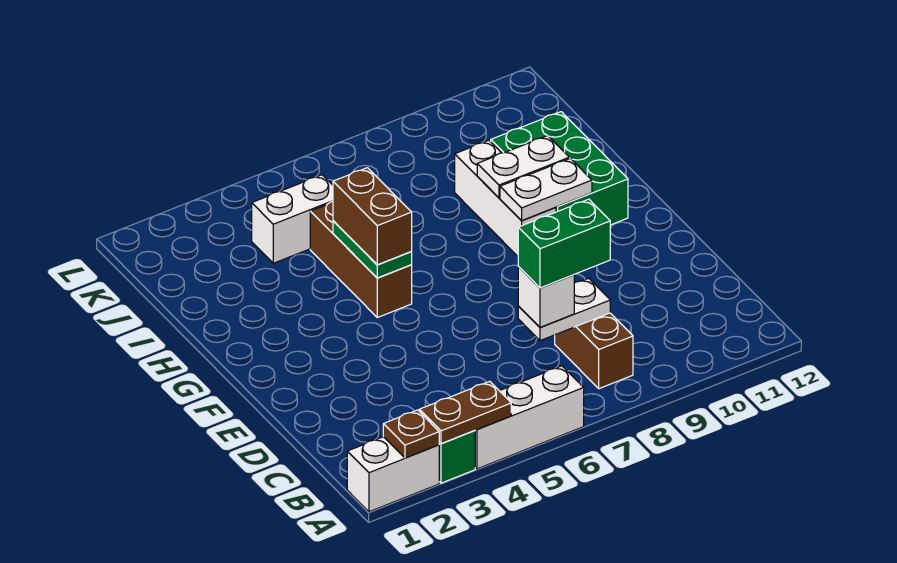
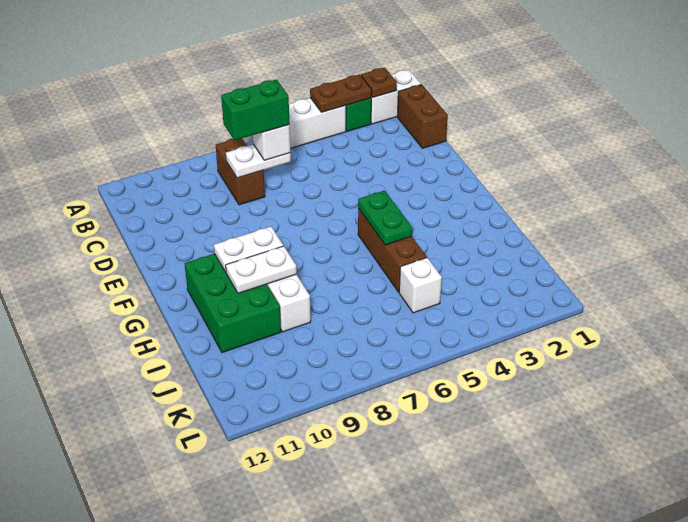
brown 1x2 brick [333,168,412,265] -> brown 1x2 brick moved to [397,84,448,148]
white 1x2 brick [252,175,333,263] -> white 1x1 brick [399,258,442,313]

